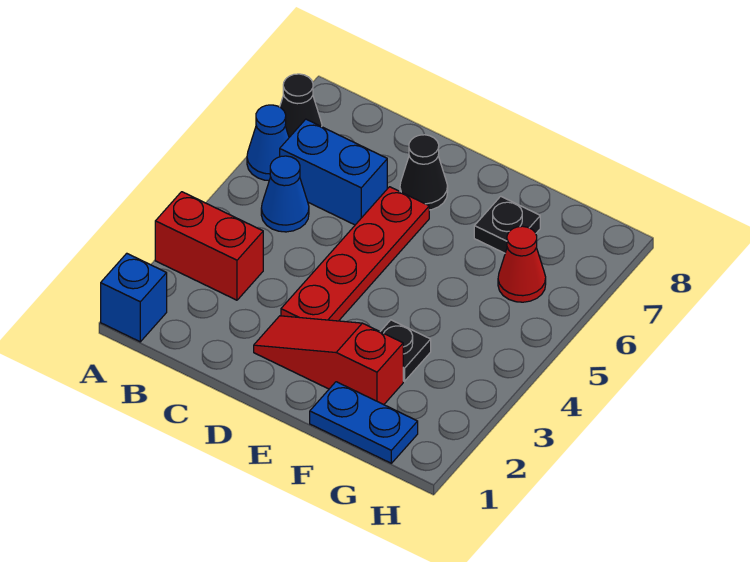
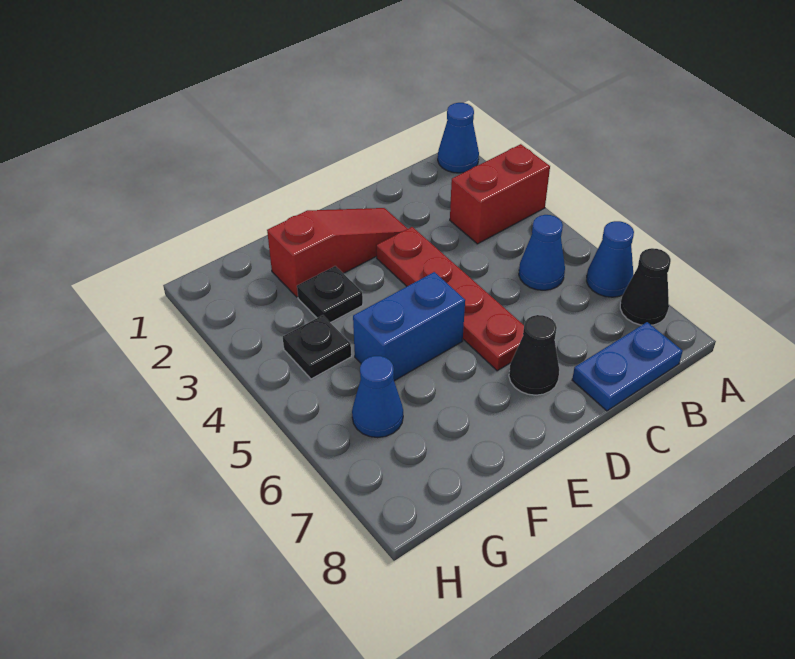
blue 1x1 brick [101,253,167,342] -> blue 1x1 cone [438,103,479,173]
blue 1x2 brick [280,119,387,225] -> blue 1x2 brick moved to [353,272,465,381]
blue 1x2 plate [310,382,418,463] -> blue 1x2 plate moved to [572,322,683,411]
black 1x1 plate [474,196,540,253] -> black 1x1 plate moved to [283,315,351,379]
red 1x1 cone [498,226,546,302] -> blue 1x1 cone [352,356,403,438]

